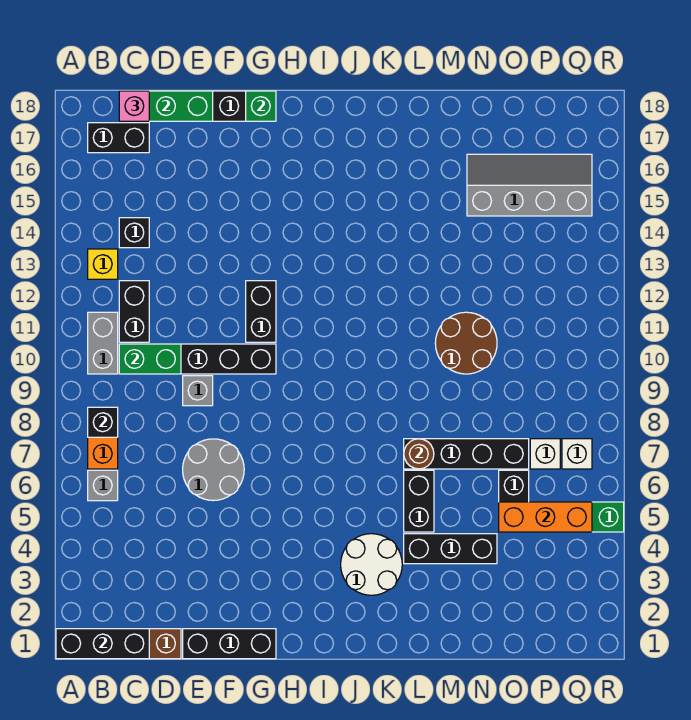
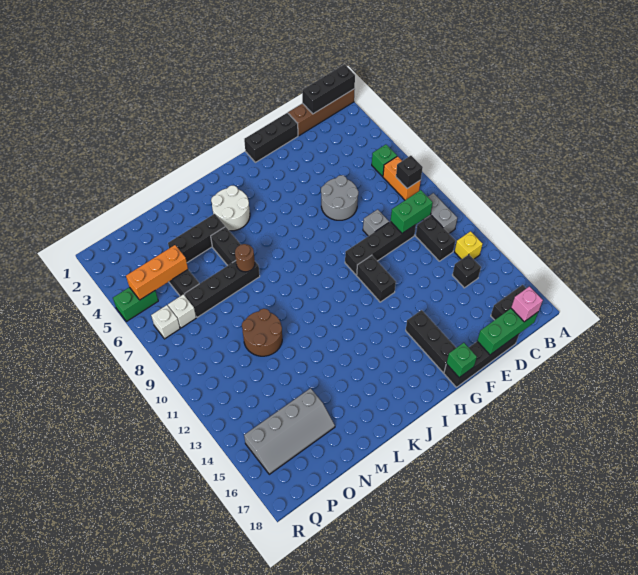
grey 1x1 brick [88,470,118,501] -> green 1x1 brick [372,145,397,176]
none -> black 1x3 brick [406,310,456,373]

